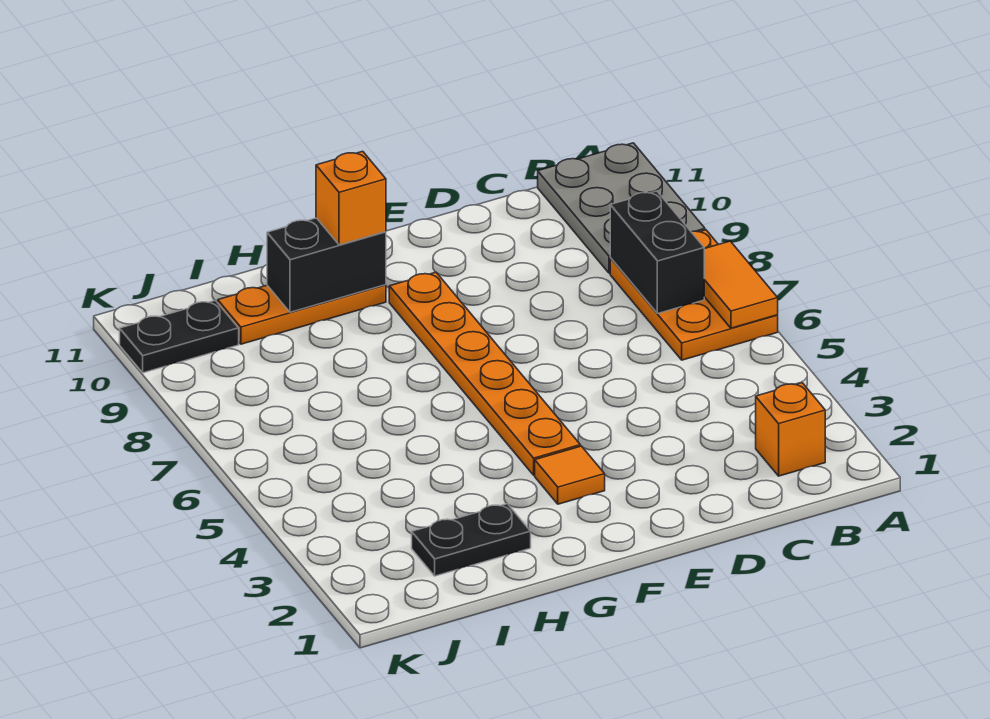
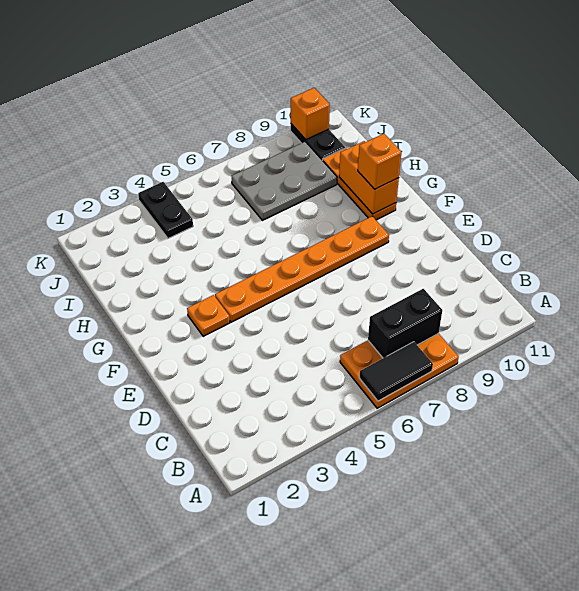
orange 1x2 tile [704,241,778,328] -> black 1x2 tile [359,342,433,401]
grey 2x3 plate [538,143,705,273] -> grey 2x3 plate moved to [231,142,337,220]
orange 1x1 brick [756,383,825,476] -> orange 1x1 brick moved to [291,88,330,139]
orange 1x1 tile [535,446,605,504] -> orange 1x1 plate [187,295,230,336]
black 1x2 brick [267,218,386,312] -> orange 1x2 brick [339,141,399,214]
black 1x2 plate [412,504,531,576] -> black 1x2 plate moved to [138,182,193,238]

